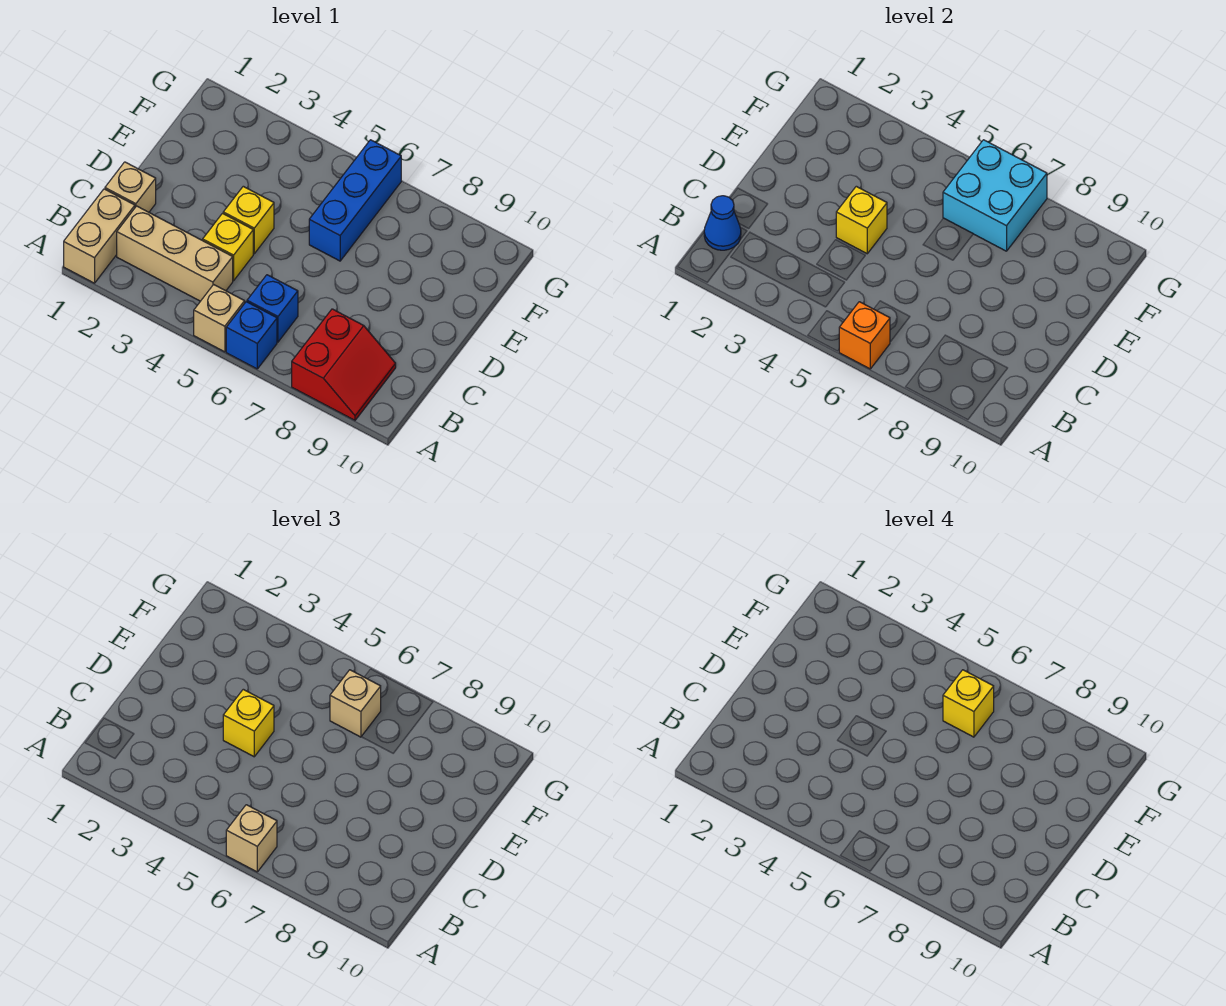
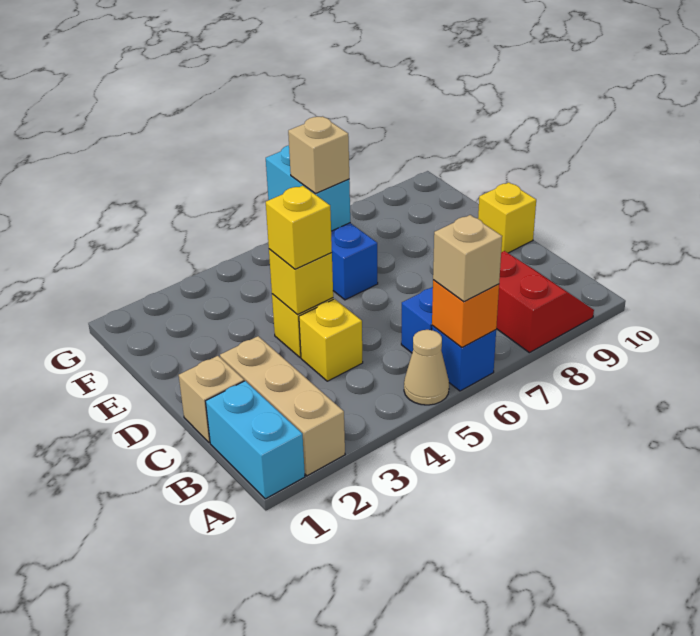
tan 1x2 brick [64,189,135,283] -> cyan 1x2 brick [206,381,305,499]
tan 1x1 brick [194,285,245,352] -> tan 1x1 cone [404,330,449,405]
blue 1x1 cone [704,196,741,250] -> none
tan 1x3 brick [117,206,233,301] -> tan 1x3 brick turned to [220,336,345,476]
cyan 2x2 brick [943,140,1047,251] -> cyan 1x2 brick [266,145,350,231]
yellow 1x1 brick [943,670,994,737] -> yellow 1x1 brick moved to [478,182,536,253]

